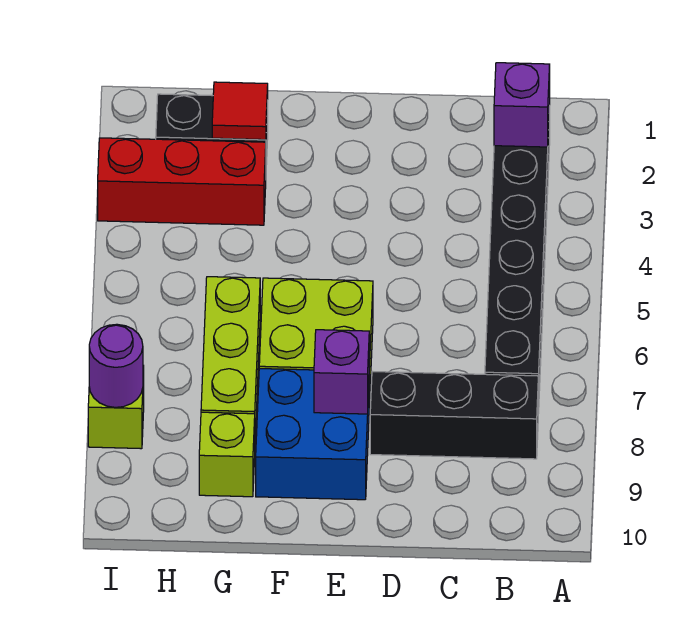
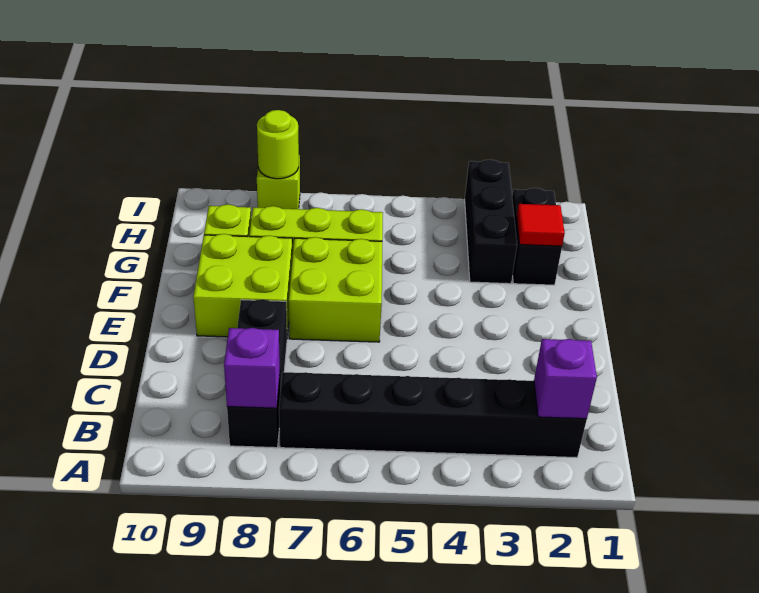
blue 2x2 brick [256,369,369,500] -> lime 2x2 brick [193,234,292,337]
purple 1x1 brick [314,330,369,414] -> purple 1x1 brick moved to [224,328,280,408]
red 1x3 brick [98,138,266,225] -> black 1x3 brick [465,160,517,284]
purple 1x1 round brick [89,324,143,407] -> lime 1x1 round brick [257,110,299,179]

